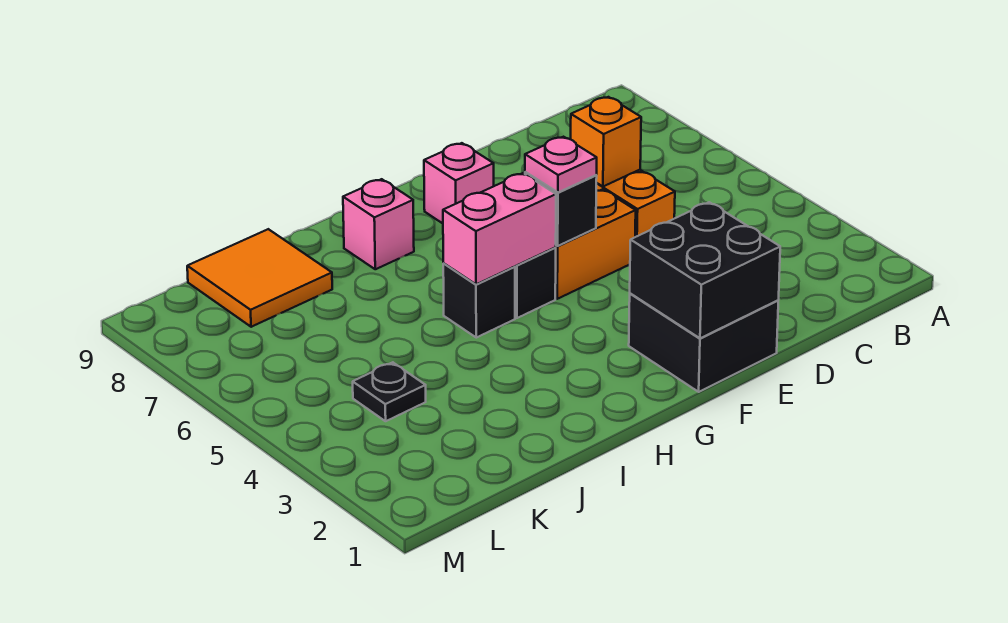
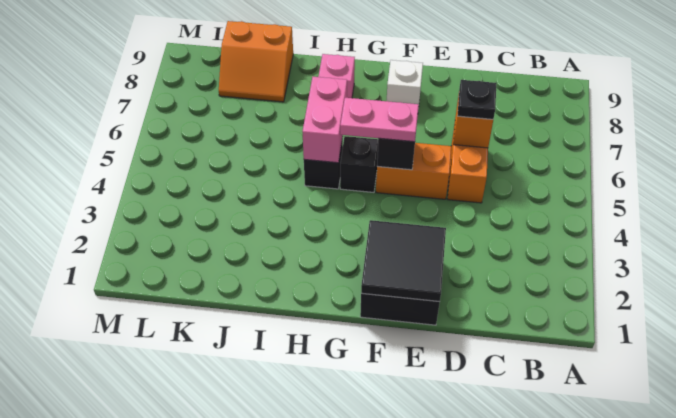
black 2x2 brick [630,202,780,338] -> black 2x2 tile [361,220,446,302]
pink 1x1 plate [525,137,597,192] -> pink 1x2 plate [340,98,419,142]
pink 1x1 brick [424,143,494,223] -> white 1x1 brick [387,60,423,109]
pink 1x2 brick [443,173,556,284] -> pink 1x2 brick turned to [302,77,347,163]
orange 2x2 tile [187,229,332,327] -> orange 2x2 slope [219,21,293,102]
black 1x1 plate [353,362,426,421] -> black 1x1 plate moved to [457,80,497,119]

